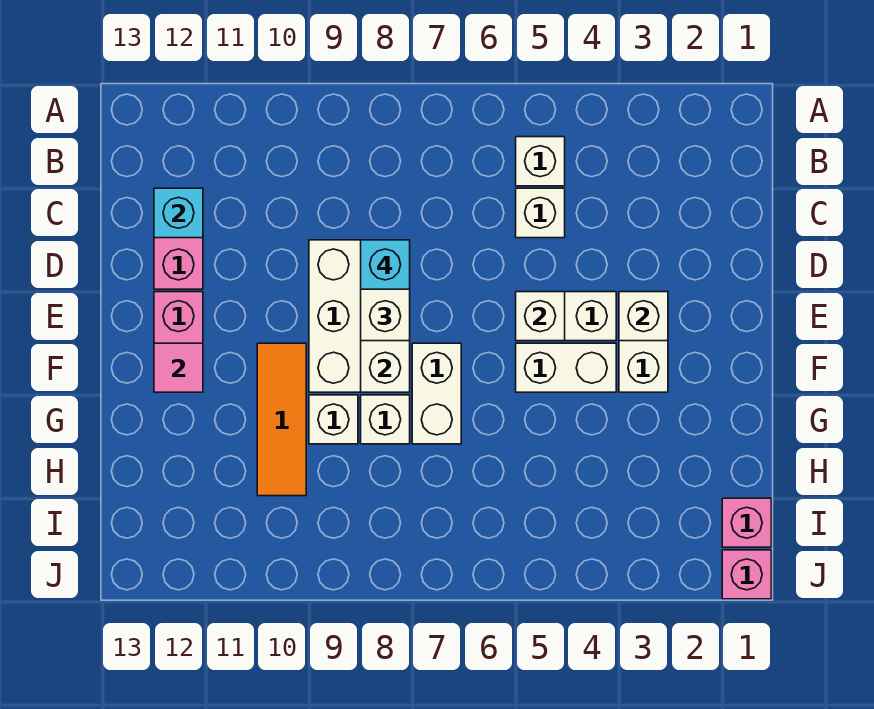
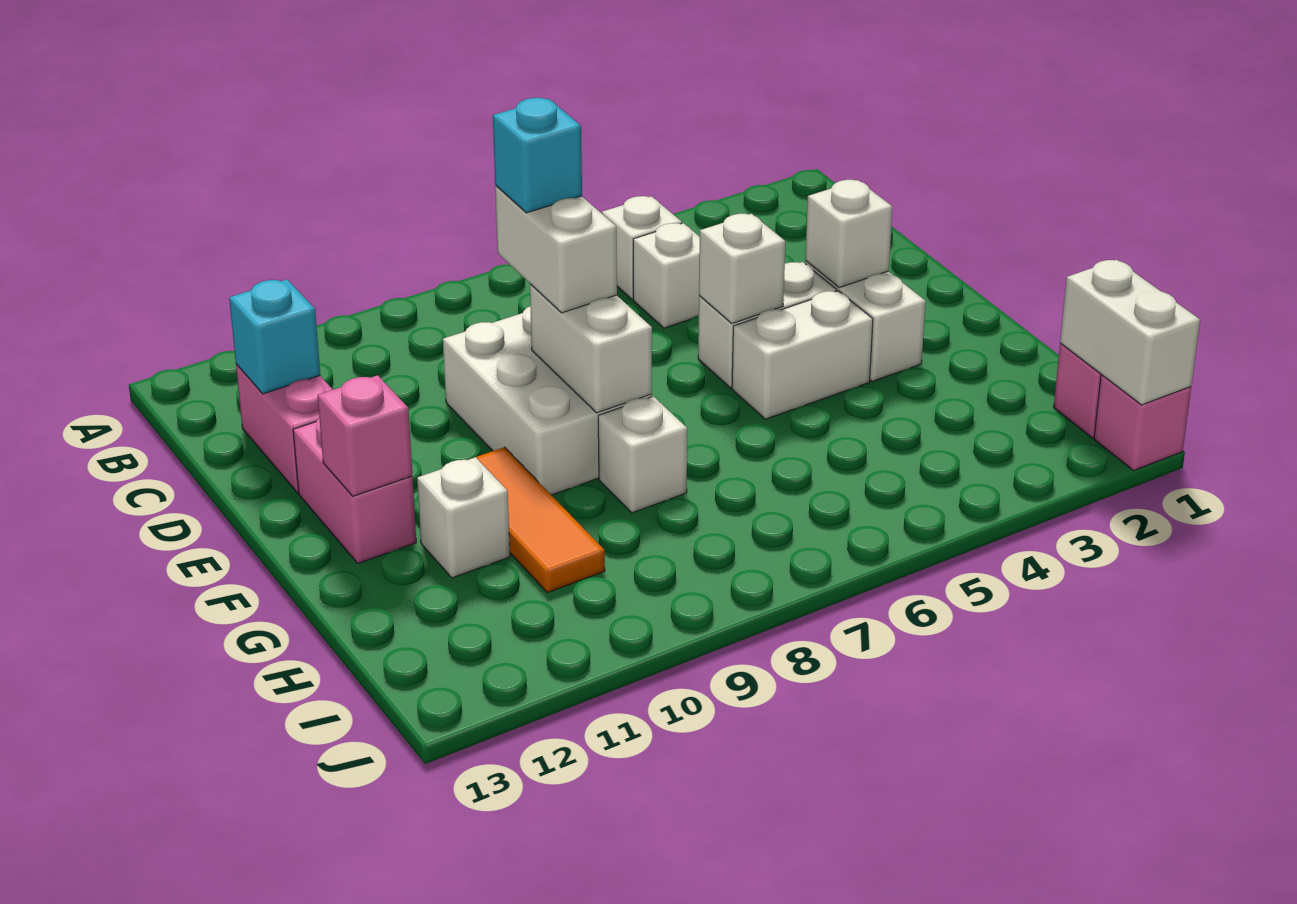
white 1x2 brick [412,343,461,444] -> white 1x2 brick moved to [1060,260,1200,405]
pink 1x1 tile [154,343,203,392] -> pink 1x1 brick [318,375,412,496]
white 1x1 brick [309,395,358,444] -> white 1x1 brick moved to [417,457,510,578]

